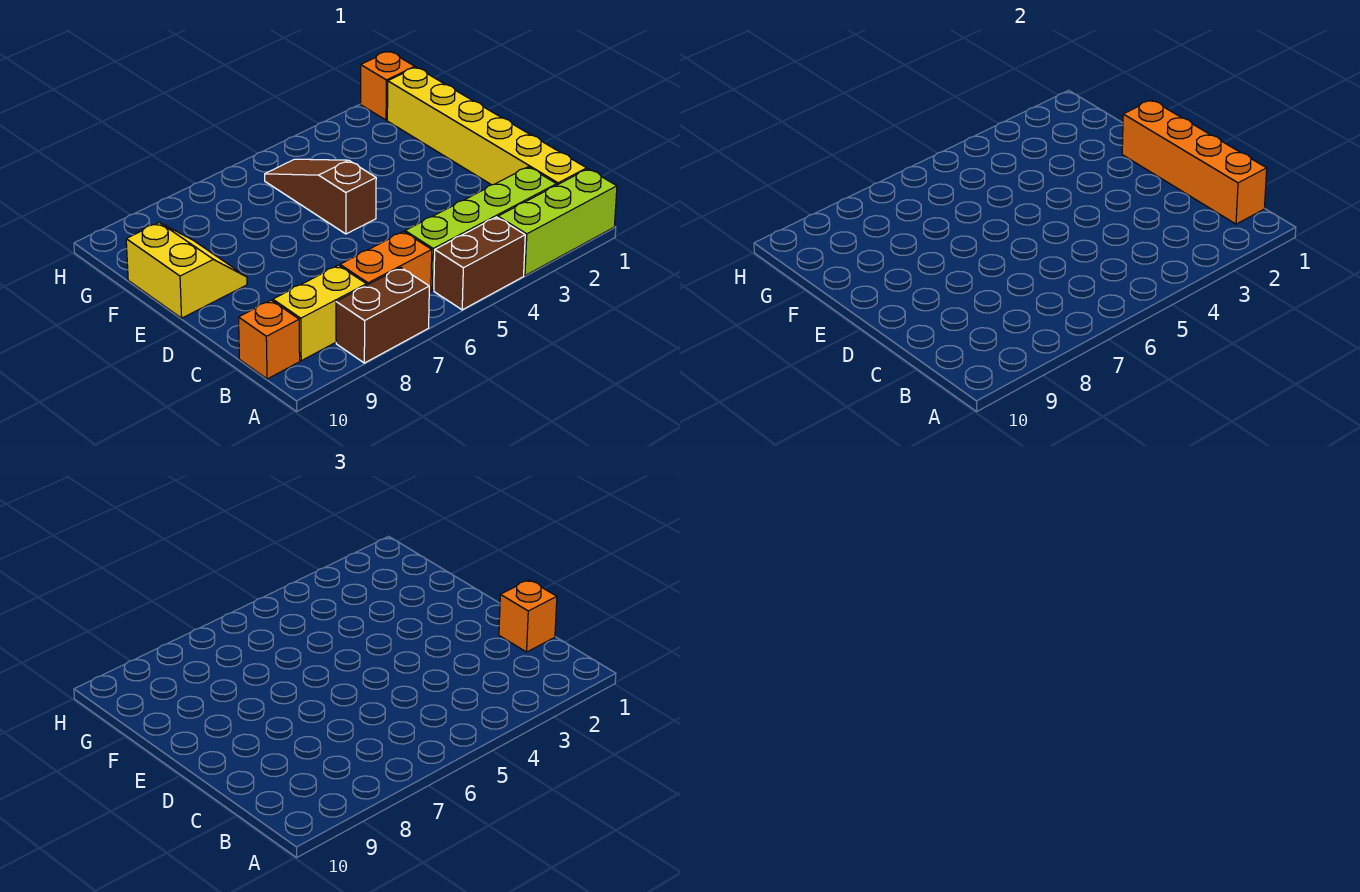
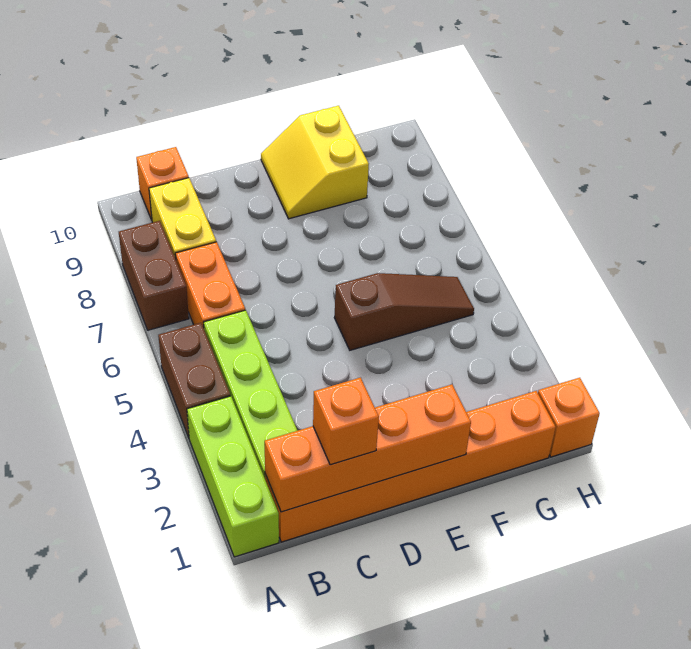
yellow 1x6 brick [387,67,587,185] -> orange 1x6 brick [265,391,556,542]
yellow 2x2 slope [126,223,247,318] -> yellow 2x2 slope turned to [261,106,369,219]

